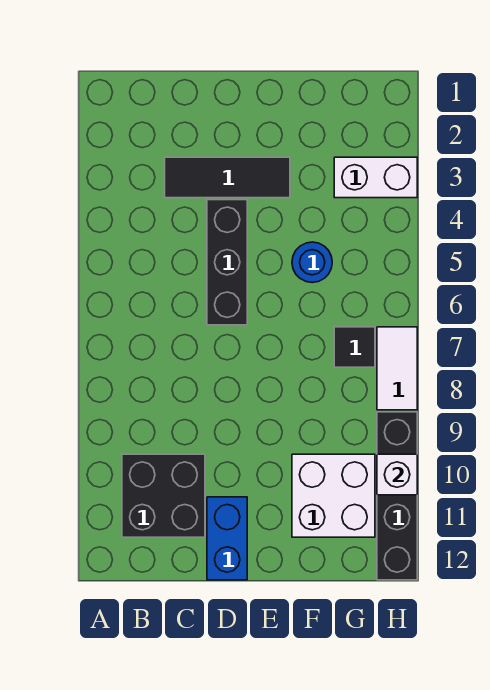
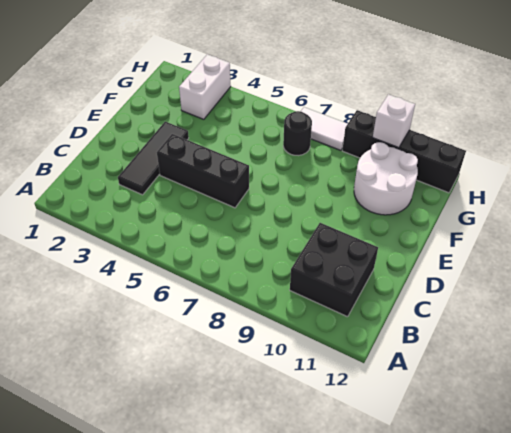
blue 1x2 brick [207,497,247,580] -> none
blue 1x1 round brick [292,242,332,283] -> none
white 2x2 brick [292,454,375,537] -> white 2x2 round brick [354,142,418,215]
black 1x1 tile [334,327,375,367] -> black 1x1 round brick [283,111,312,156]

